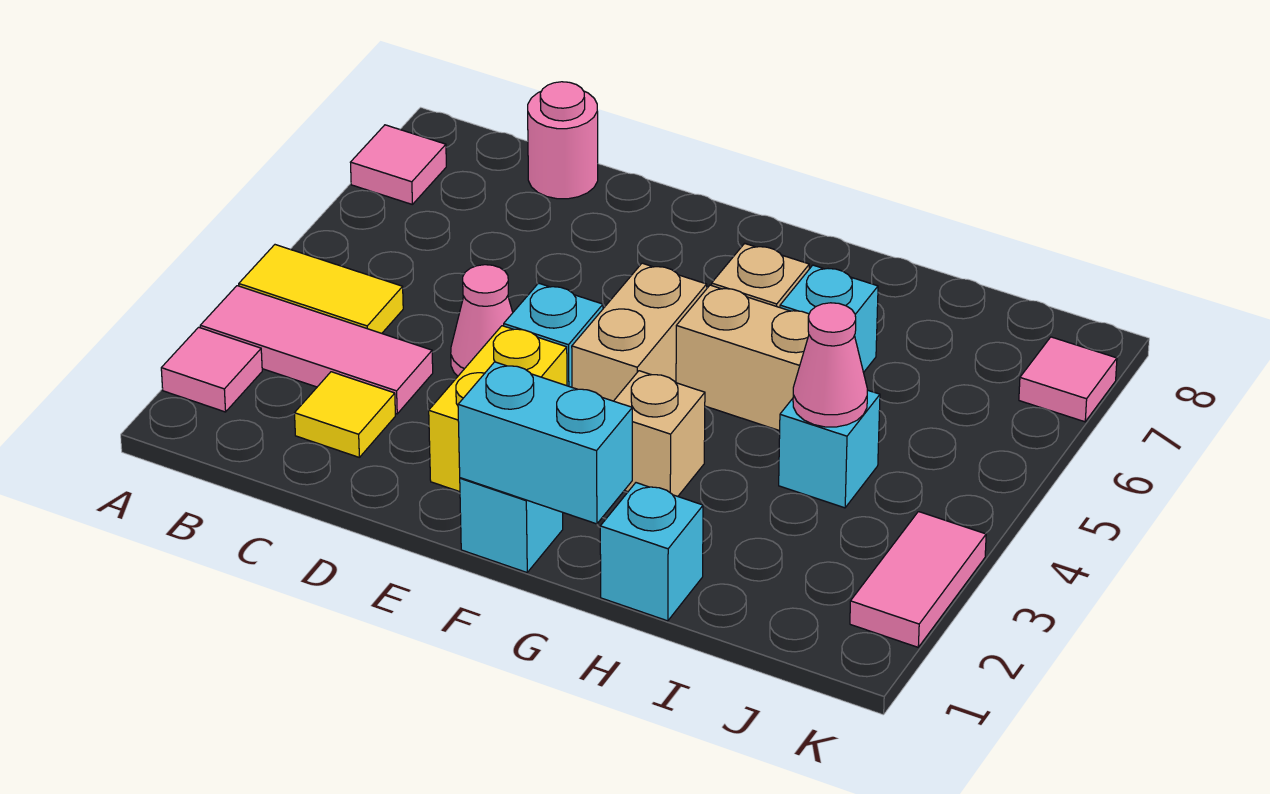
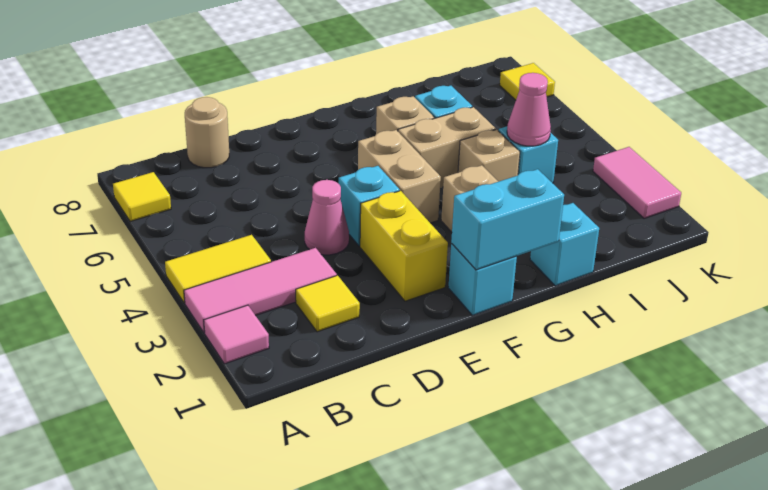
pink 1x1 tile [350,125,446,204] -> yellow 1x1 tile [113,172,171,222]
pink 1x1 round brick [528,82,598,199] -> tan 1x1 round brick [185,97,229,168]
none -> tan 1x1 brick [458,130,520,182]
pink 1x1 tile [1019,337,1117,422] -> yellow 1x1 tile [500,63,555,100]

